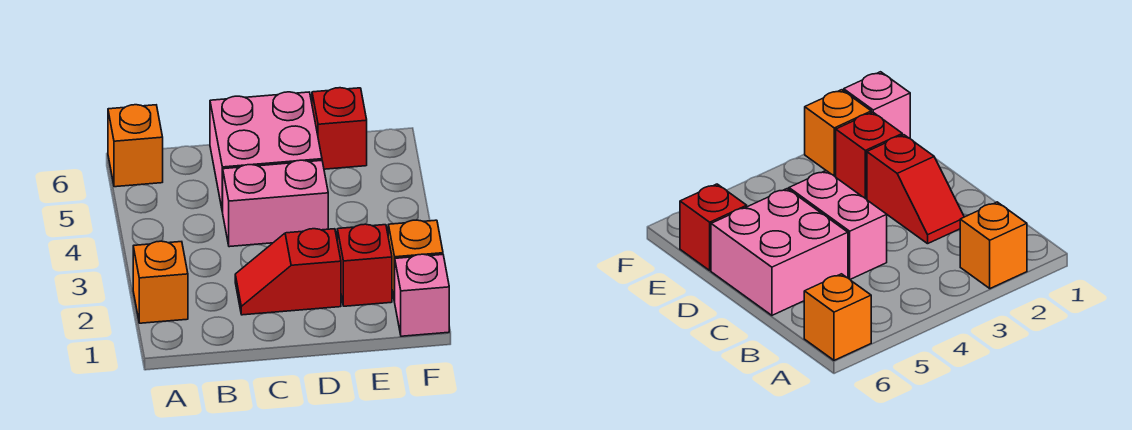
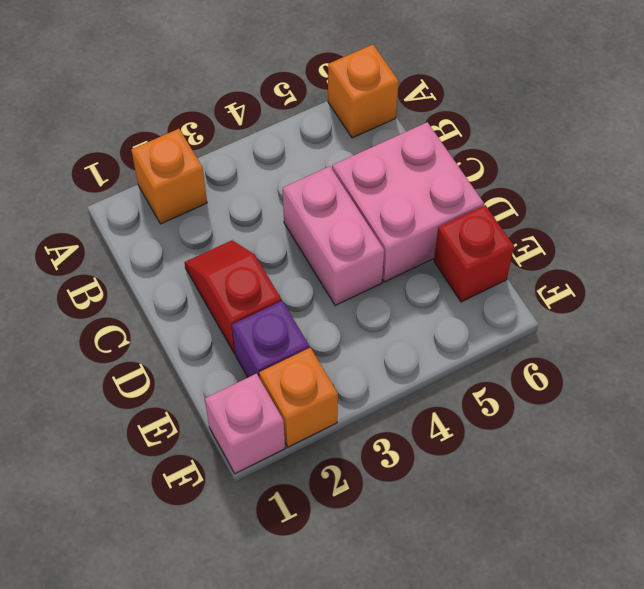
red 1x1 brick [337,224,392,306] -> purple 1x1 brick [232,301,309,378]

